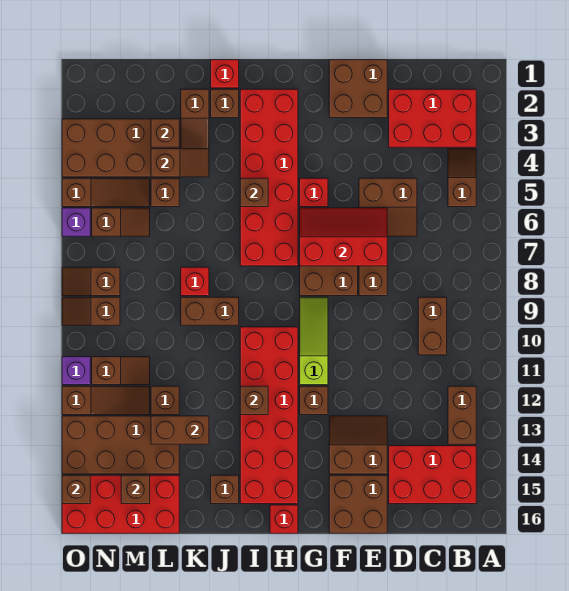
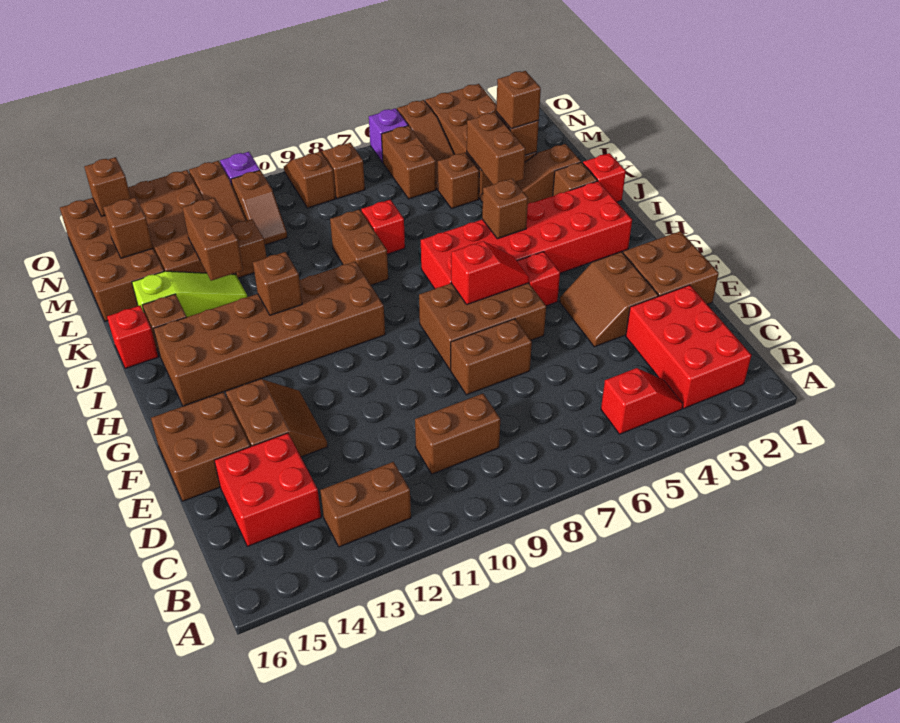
brown 1x2 slope [448,149,476,207] -> red 1x2 slope [601,368,683,434]
red 2x3 brick [389,446,476,504] -> red 2x2 brick [214,433,321,546]
brown 2x2 slope [359,178,417,236] -> brown 2x2 slope moved to [560,252,659,347]
red 2x3 slope [300,208,387,266] -> red 1x2 slope [451,241,529,304]
lime 1x3 slope [300,297,328,385] -> lime 1x3 slope moved to [132,271,247,317]
brown 1x1 brick [300,386,328,415] -> brown 1x1 brick moved to [496,71,541,129]
red 2x6 brick [240,327,298,504] -> brown 2x6 brick [154,262,385,406]
red 1x1 brick [270,505,298,533] -> red 1x1 brick moved to [107,306,158,368]
brown 1x2 slope [151,149,209,177] -> brown 1x2 brick [467,112,525,185]
red 2x4 brick [62,475,179,533] -> brown 2x4 brick [60,198,164,321]
brown 1x2 slope [92,208,150,236] -> brown 1x2 brick [381,125,436,199]

